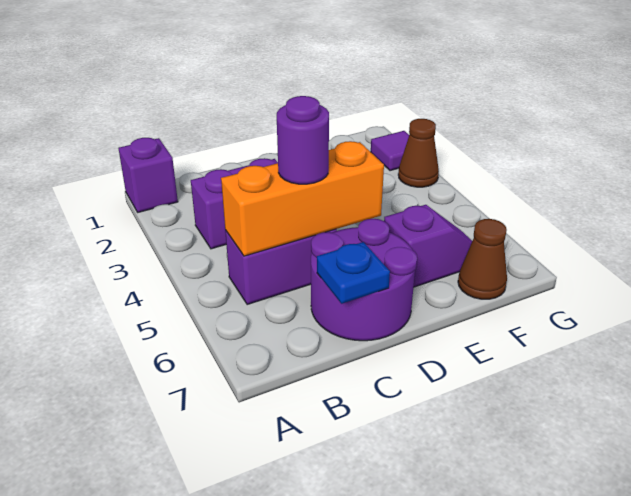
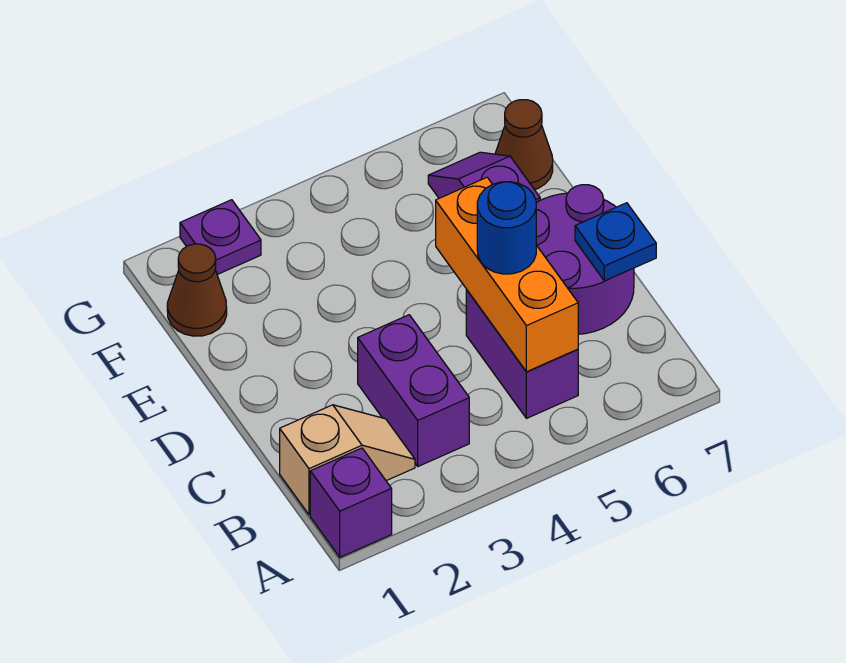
none -> tan 1x2 slope [280,405,415,515]
purple 1x1 round brick [277,96,329,184] -> blue 1x1 round brick [477,182,536,274]
purple 1x1 tile [371,131,409,171] -> purple 1x1 plate [180,200,261,275]
brown 1x1 cone [398,119,439,187] -> brown 1x1 cone moved to [167,244,227,336]

